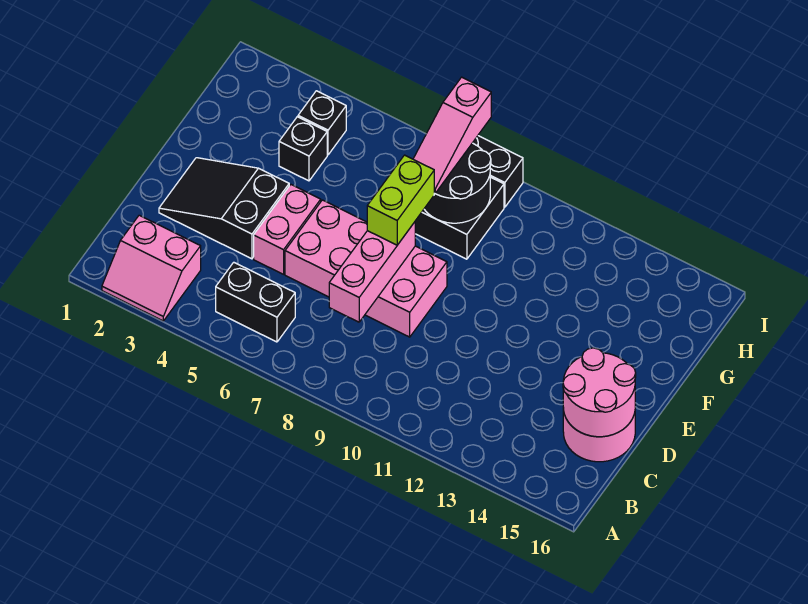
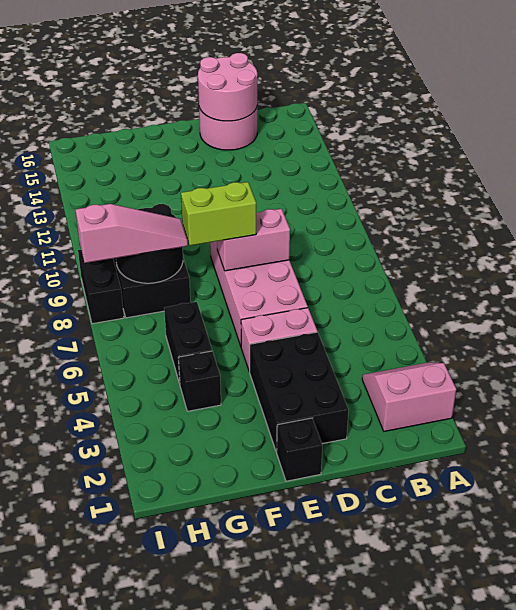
pink 2x2 slope [102,215,201,321] -> pink 2x2 slope turned to [362,362,456,431]
black 1x2 brick [216,262,295,342] -> black 1x2 brick moved to [164,302,212,384]
pink 1x3 brick [329,222,415,322] -> pink 1x2 brick [217,209,290,271]
black 2x3 slope [159,158,289,259] -> black 2x3 brick [250,332,349,452]
black 1x1 brick [298,91,346,155] -> black 1x1 brick moved to [277,418,322,481]

